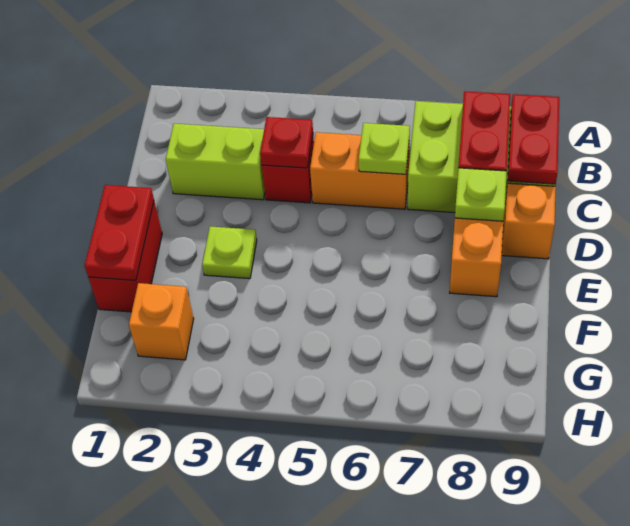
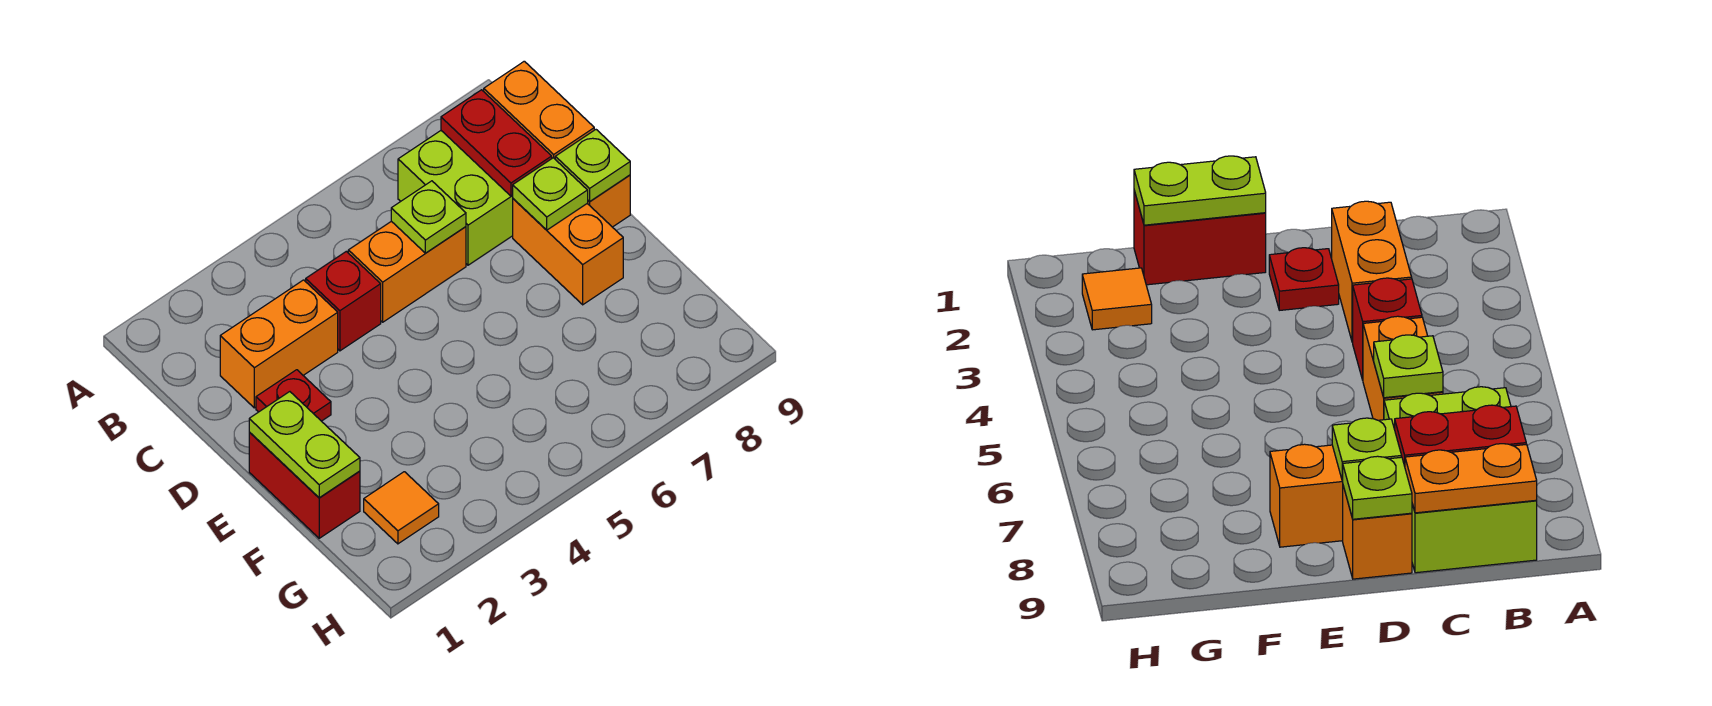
red 1x2 plate [508,94,559,184] -> orange 1x2 plate [484,61,594,159]
lime 1x2 brick [166,124,265,200] -> orange 1x2 brick [220,280,338,408]
red 1x1 plate [260,117,313,168] -> red 1x1 plate moved to [256,370,331,421]
red 1x2 plate [85,185,154,280] -> lime 1x2 plate [249,392,360,498]
lime 1x1 plate [202,226,257,279] -> lime 1x1 plate moved to [555,130,630,202]
orange 1x1 brick [129,283,194,360] -> orange 1x1 tile [364,472,439,544]

